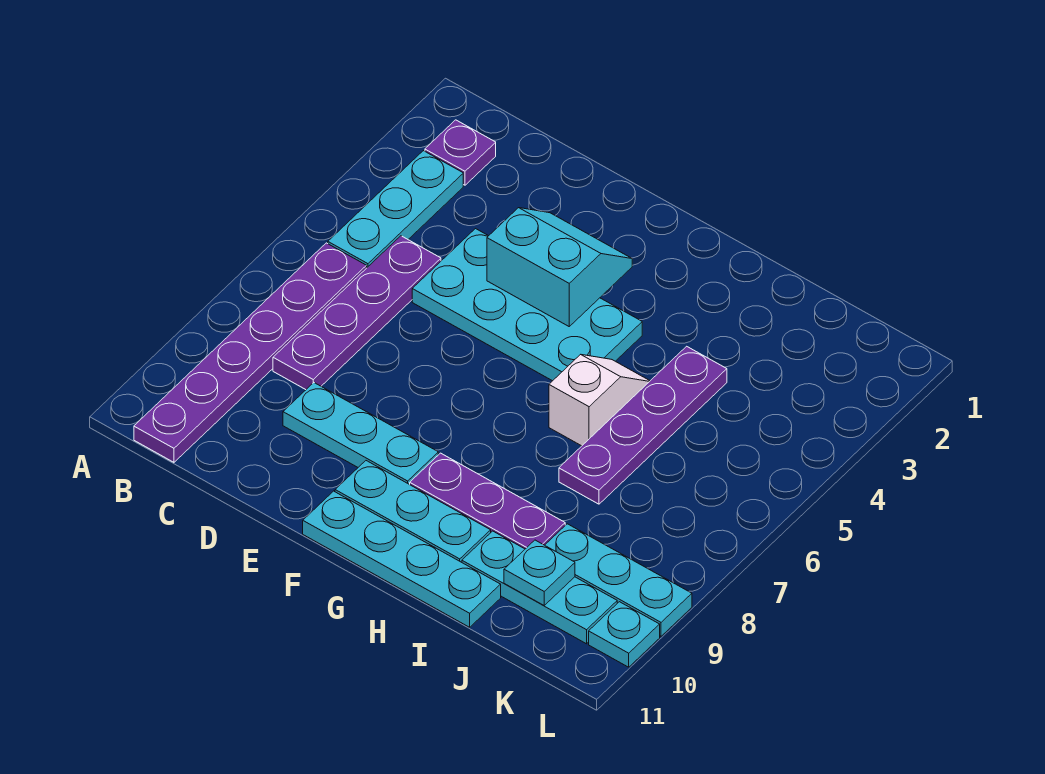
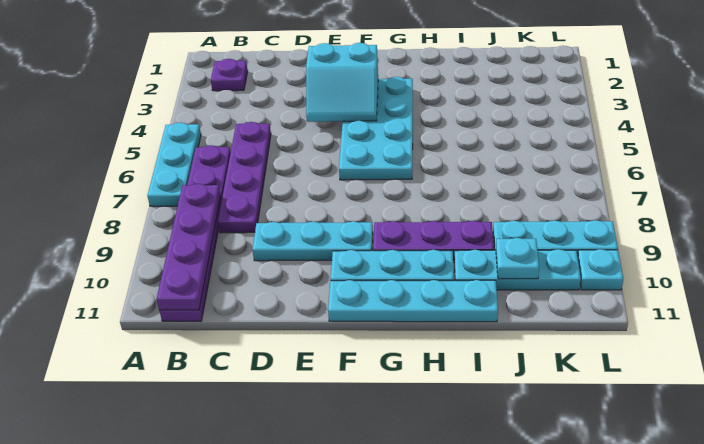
cyan 1x3 plate [328,151,463,267] -> cyan 1x3 plate moved to [147,123,201,206]
cyan 2x4 plate [412,229,642,381] -> cyan 2x4 plate turned to [339,77,413,180]
cyan 2x2 slope [487,208,632,326] -> cyan 2x2 slope turned to [306,43,378,122]
white 1x2 slope [549,354,650,446] -> none
purple 1x4 plate [559,346,727,504] -> purple 1x4 plate moved to [156,184,221,310]

